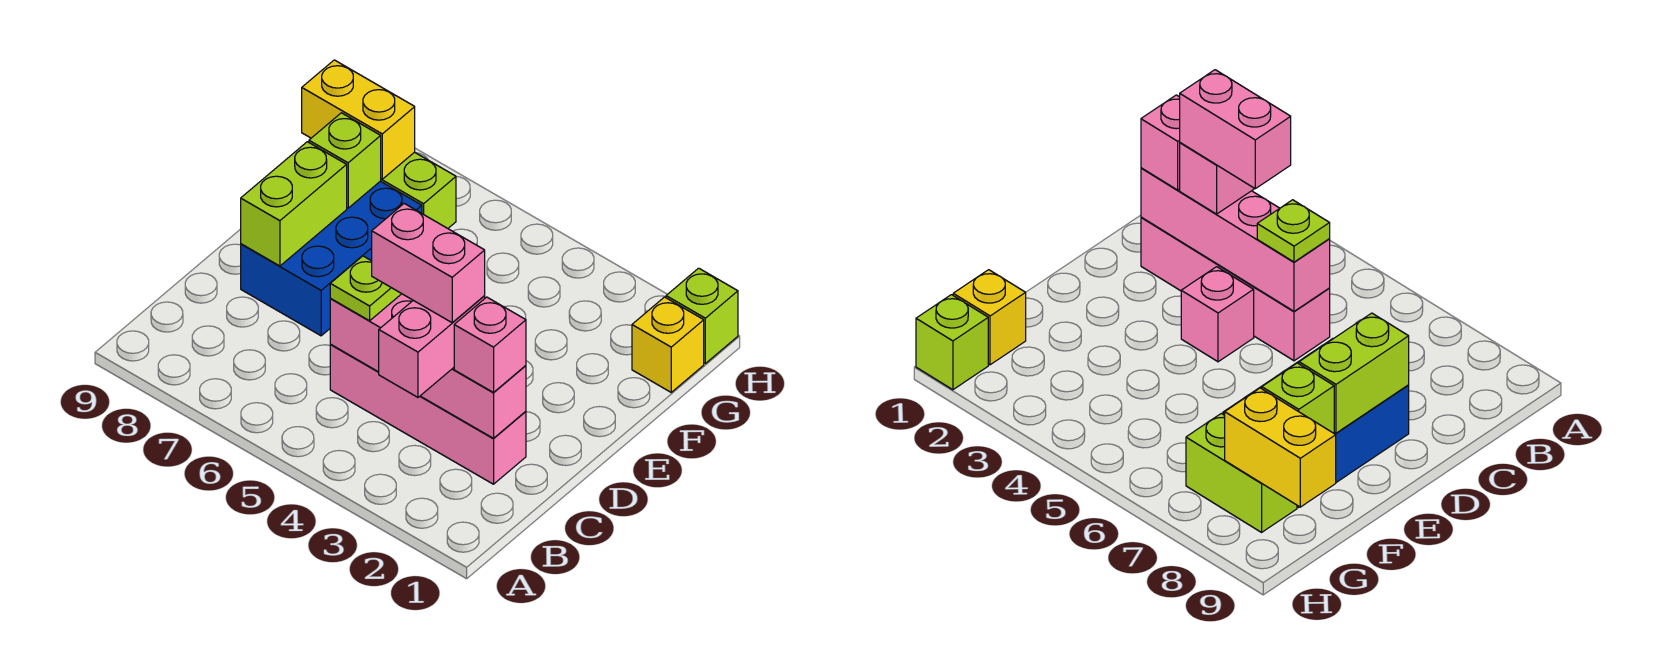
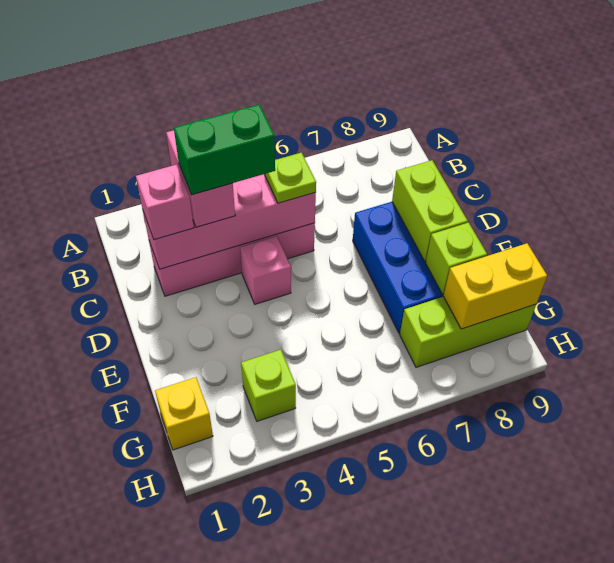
pink 1x2 brick [372,204,485,323] -> green 1x2 brick [174,104,275,195]
lime 1x2 brick [381,152,456,228] -> lime 1x3 brick [400,297,536,367]
lime 1x1 brick [666,268,738,363] -> lime 1x1 brick moved to [241,350,296,421]

